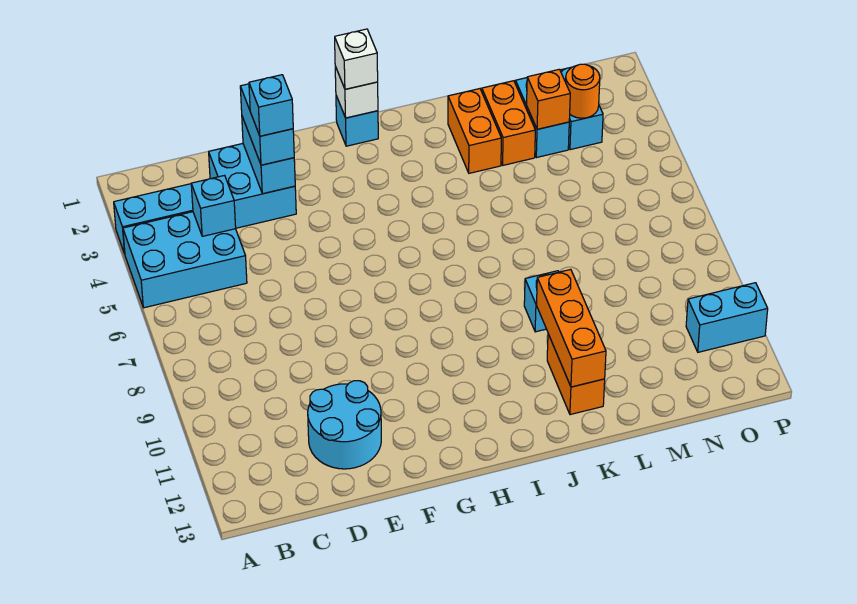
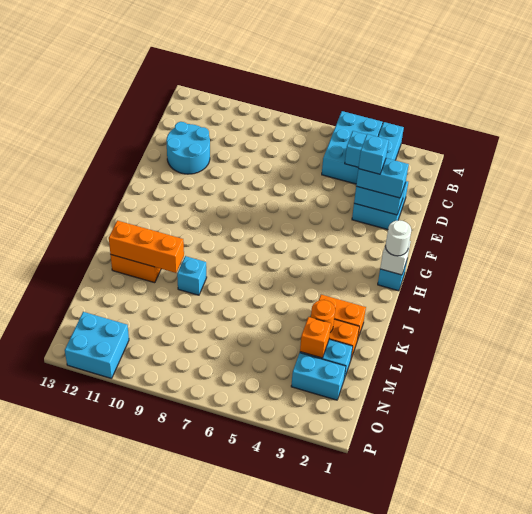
white 1x1 brick [335,29,378,89] -> white 1x1 round brick [385,220,411,256]
orange 1x1 round brick [566,64,600,118] -> orange 1x1 round brick moved to [311,300,335,332]
cyan 1x2 brick [686,283,768,352] -> cyan 2x2 brick [65,312,129,378]

